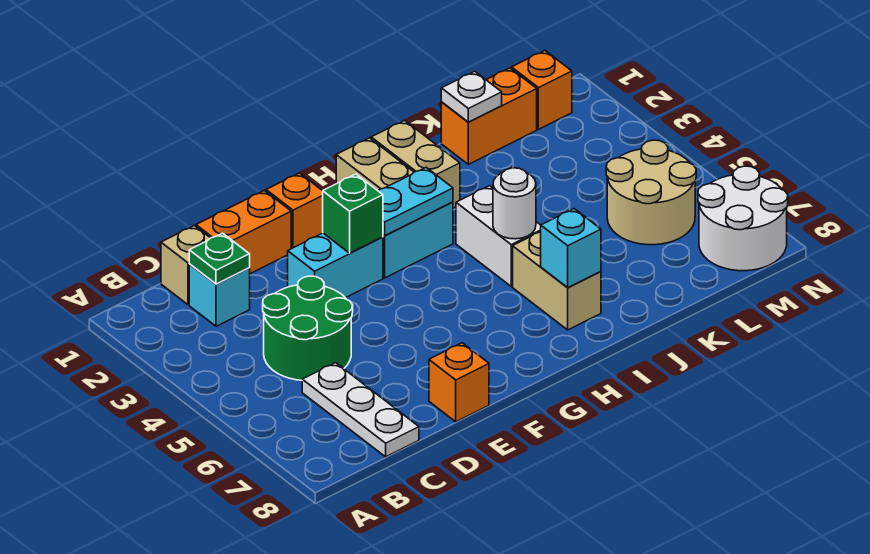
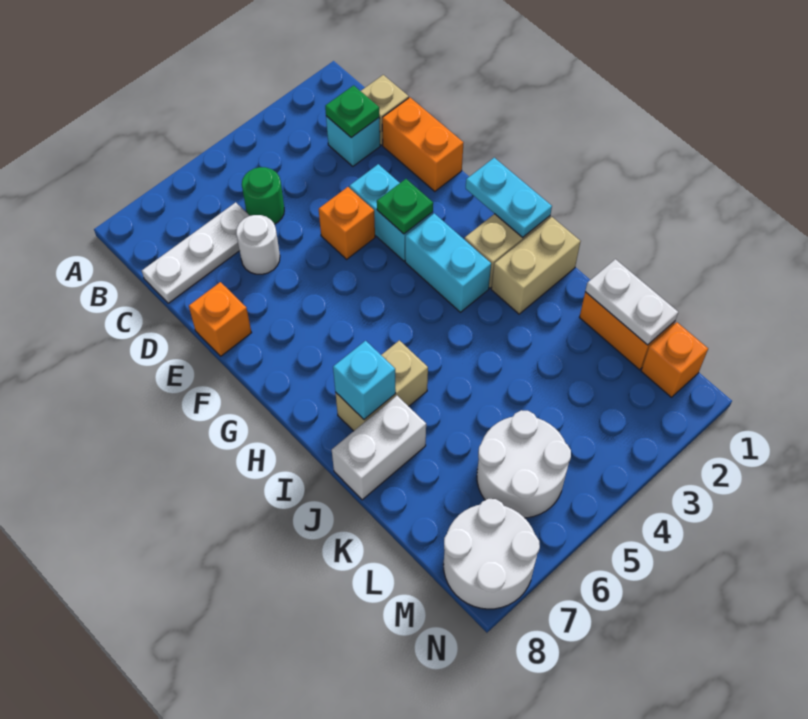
green 2x2 round brick [263,276,353,380] -> green 1x1 round brick [242,167,284,224]
orange 1x1 brick [266,173,323,249] -> orange 1x1 brick moved to [319,187,375,259]
green 1x1 brick [323,174,383,253] -> green 1x1 plate [377,179,433,234]
cyan 1x2 plate [378,168,453,236] -> cyan 1x2 plate moved to [466,158,552,238]
white 1x2 brick [456,186,541,286] -> white 1x2 brick moved to [332,396,426,500]
white 1x1 round brick [493,168,536,239] -> white 1x1 round brick moved to [236,215,280,274]
white 1x1 plate [441,71,502,122] -> white 1x2 plate [585,259,678,345]
tan 2x2 round brick [606,140,696,245] -> white 2x2 round brick [477,410,571,518]

